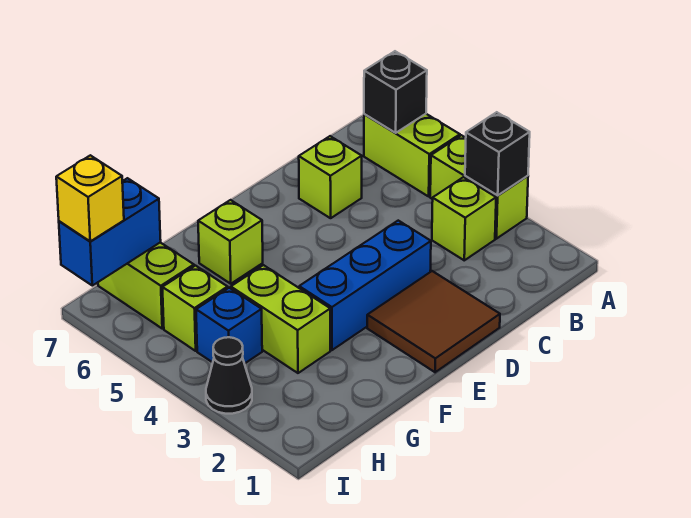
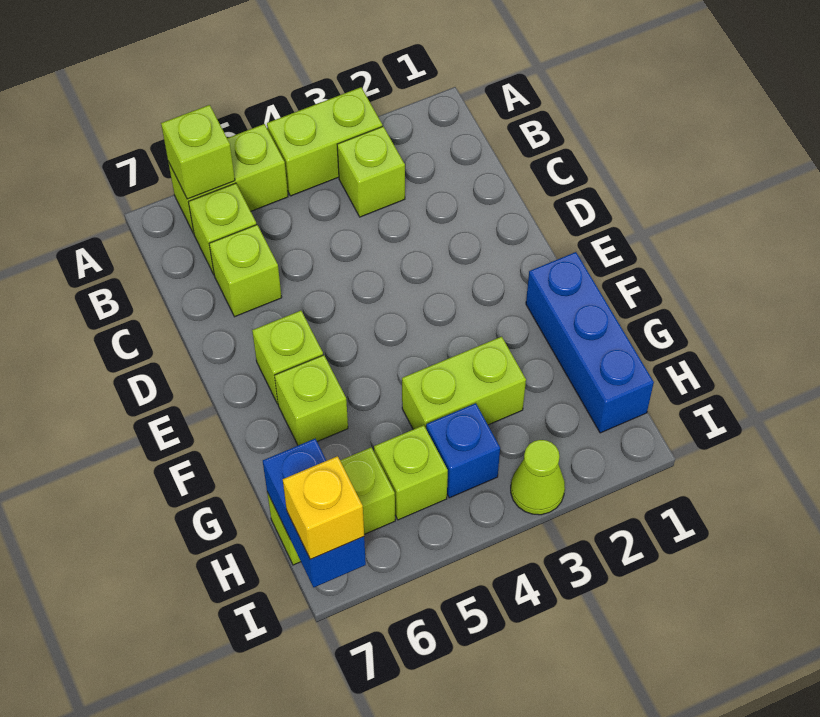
black 1x1 brick [465,112,530,196] -> none
black 1x1 brick [364,51,427,133] -> lime 1x1 brick [161,105,235,199]
none -> lime 1x1 brick [189,183,257,274]
brown 2x2 tile [367,271,500,372] -> none
blue 1x3 brick [299,221,431,350] -> blue 1x3 brick moved to [526,252,654,433]
none -> lime 1x1 brick [252,311,323,404]
black 1x1 cone [206,337,252,414] -> lime 1x1 cone [511,440,565,515]

